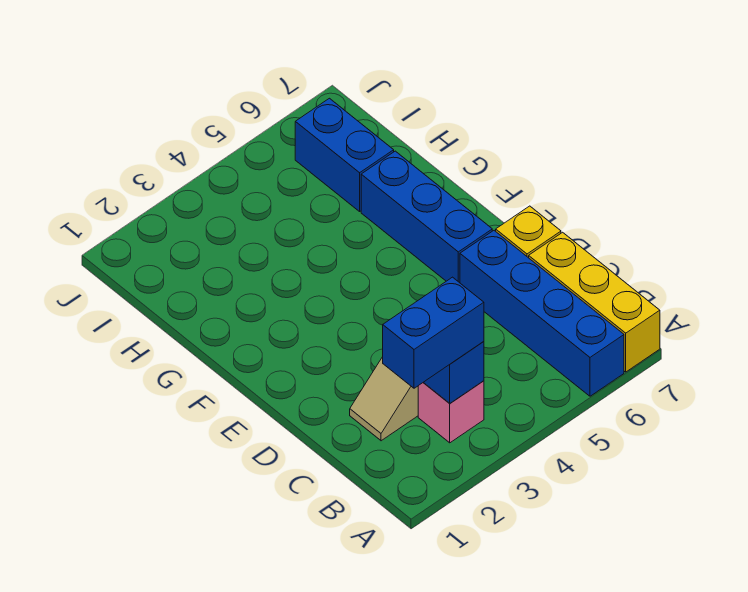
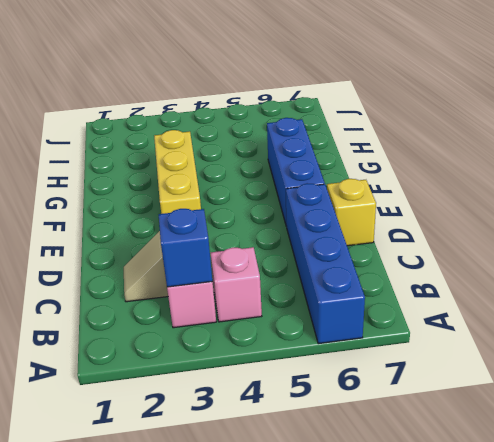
yellow 1x3 brick [529,232,660,372] -> yellow 1x3 brick moved to [154,130,201,214]
blue 1x2 brick [383,277,484,388] -> none
none -> pink 1x1 brick [211,247,262,322]
blue 1x2 brick [295,98,394,211] -> none

